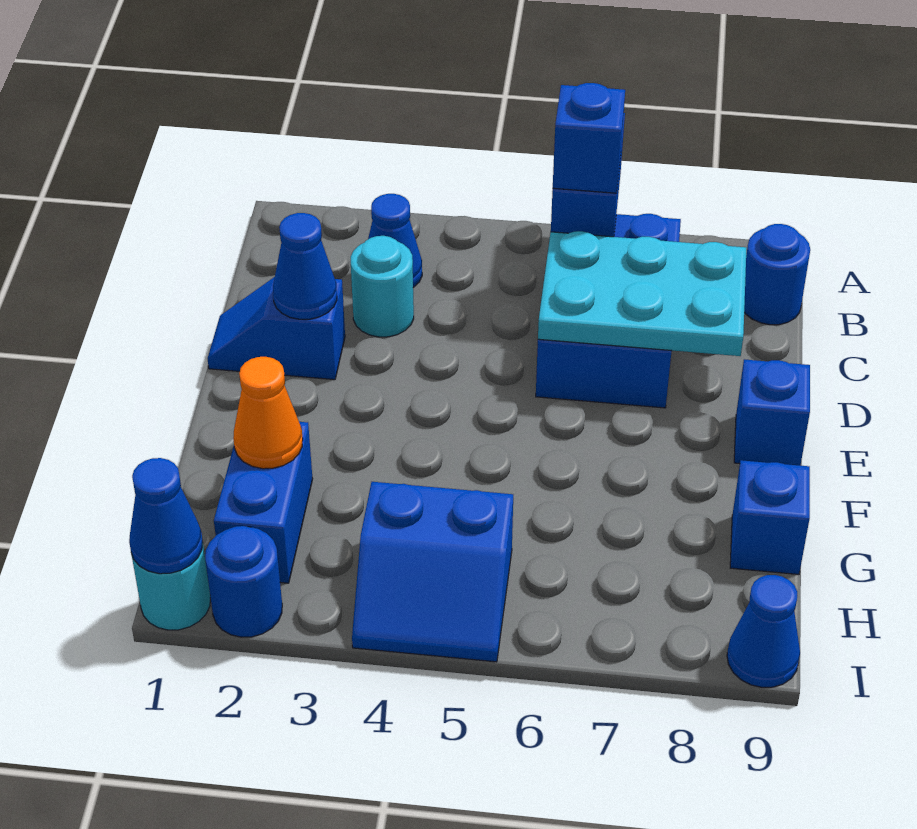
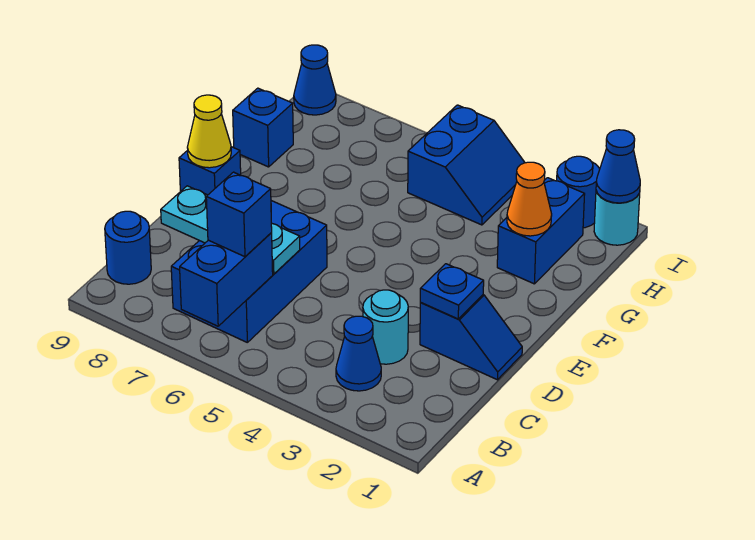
cyan 2x3 plate [538,231,747,356] -> cyan 1x3 plate [161,186,300,274]
blue 1x1 cone [273,213,337,319] -> blue 1x1 plate [420,264,484,319]
none -> yellow 1x1 cone [187,95,231,168]
blue 2x2 slope [352,482,513,662] -> blue 2x2 slope turned to [408,105,525,225]

